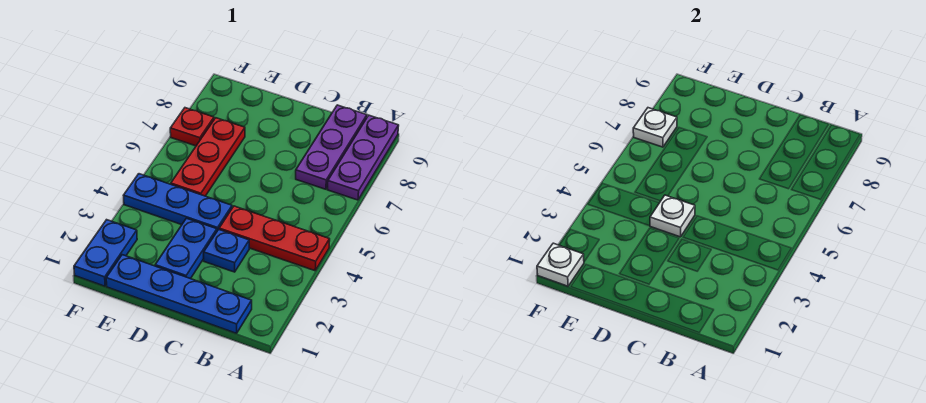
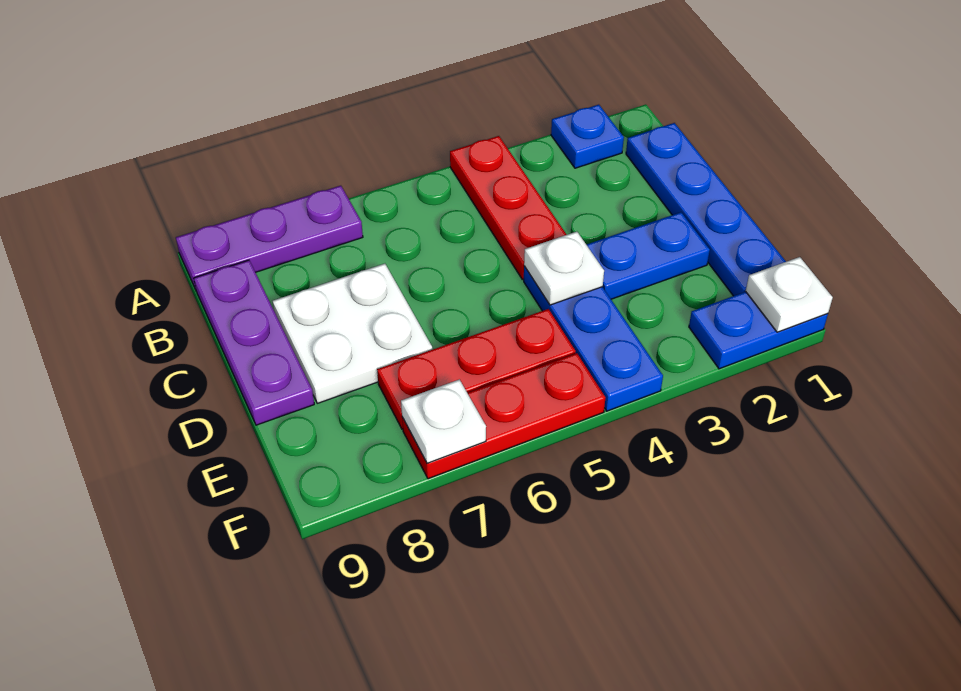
purple 1x3 plate [296,105,367,189] -> purple 1x3 plate turned to [194,260,314,425]
blue 1x1 plate [204,229,249,272] -> blue 1x1 plate moved to [551,105,624,168]
none -> white 2x2 plate [273,264,433,403]
red 1x1 plate [170,108,214,146] -> red 1x3 plate [402,353,605,479]

